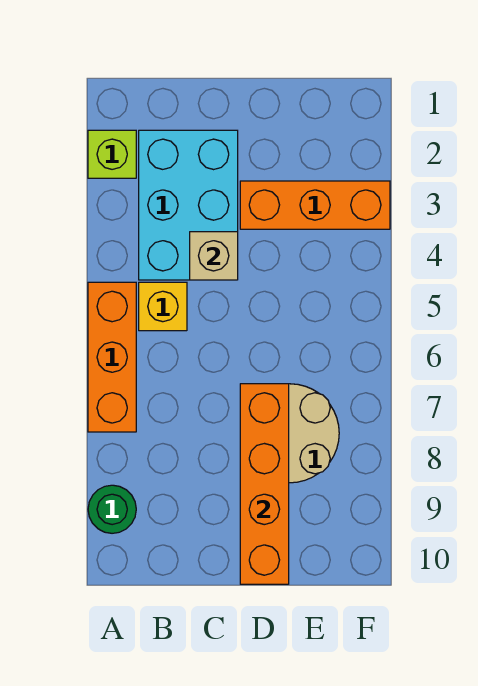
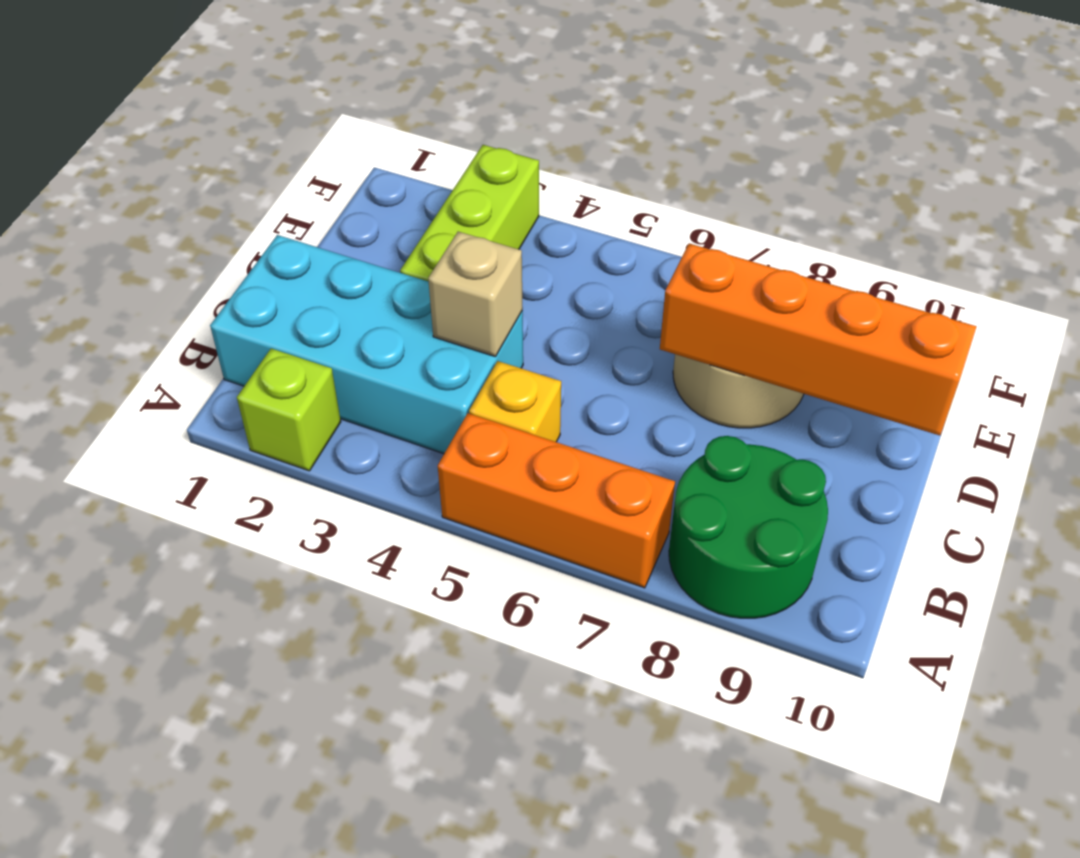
green 1x1 round brick [88,485,136,533] -> green 2x2 round brick [669,436,828,618]
cyan 2x3 brick [139,130,238,280] -> cyan 2x4 brick [210,235,523,454]
orange 1x3 brick [240,181,390,229] -> lime 1x3 brick [400,145,539,282]

